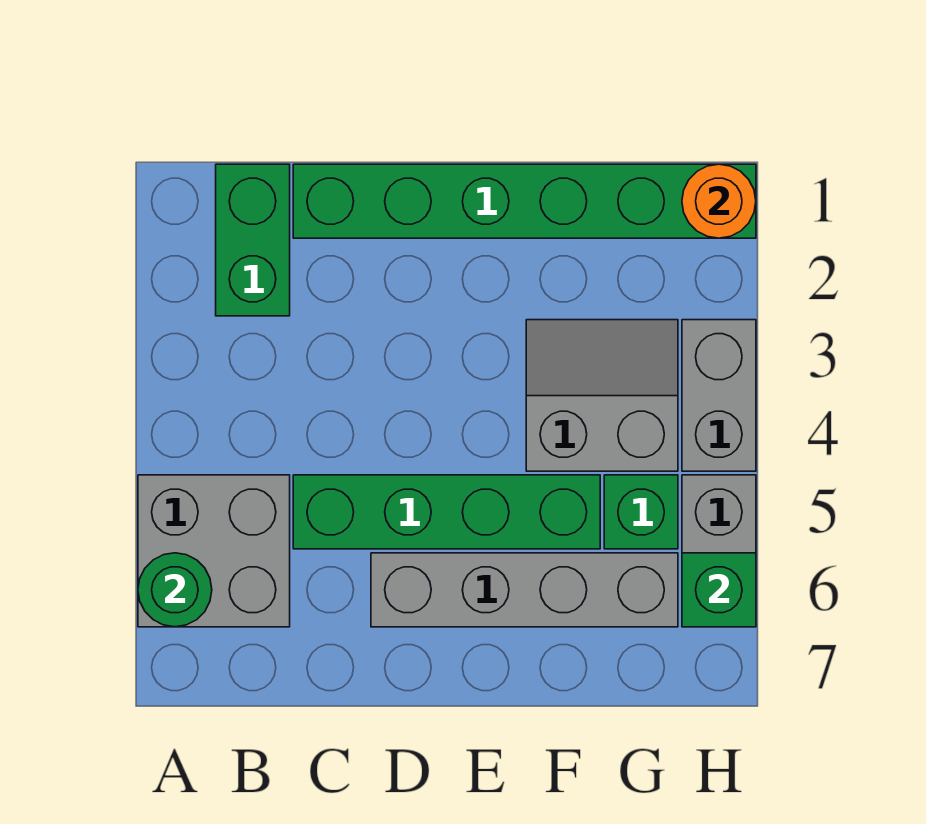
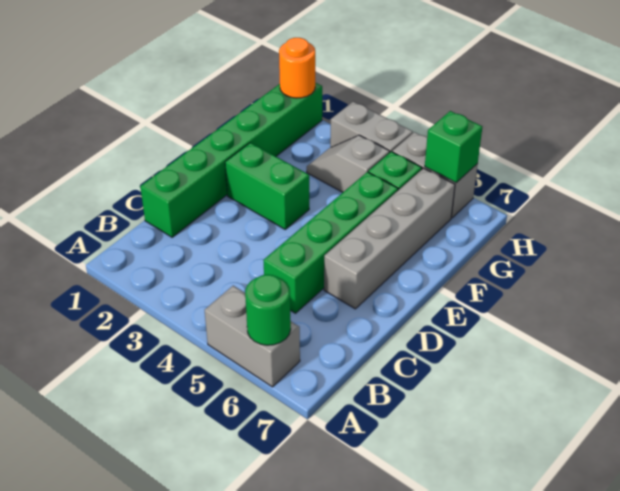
grey 2x2 brick [138,475,290,627] -> grey 1x2 brick [205,286,300,387]
green 1x2 brick [216,164,290,316] -> green 1x2 brick moved to [225,143,309,229]
grey 2x2 slope [526,320,678,471] -> grey 1x2 slope [307,135,390,192]

